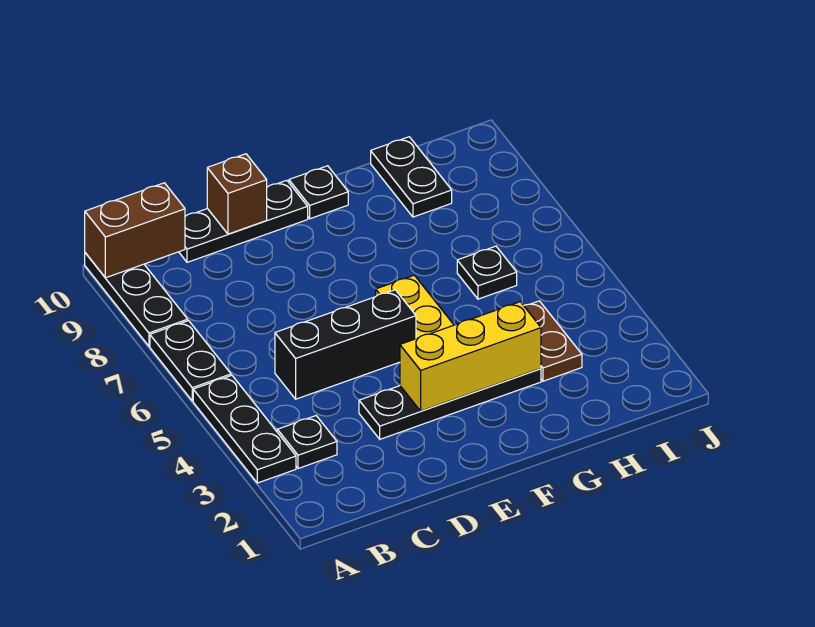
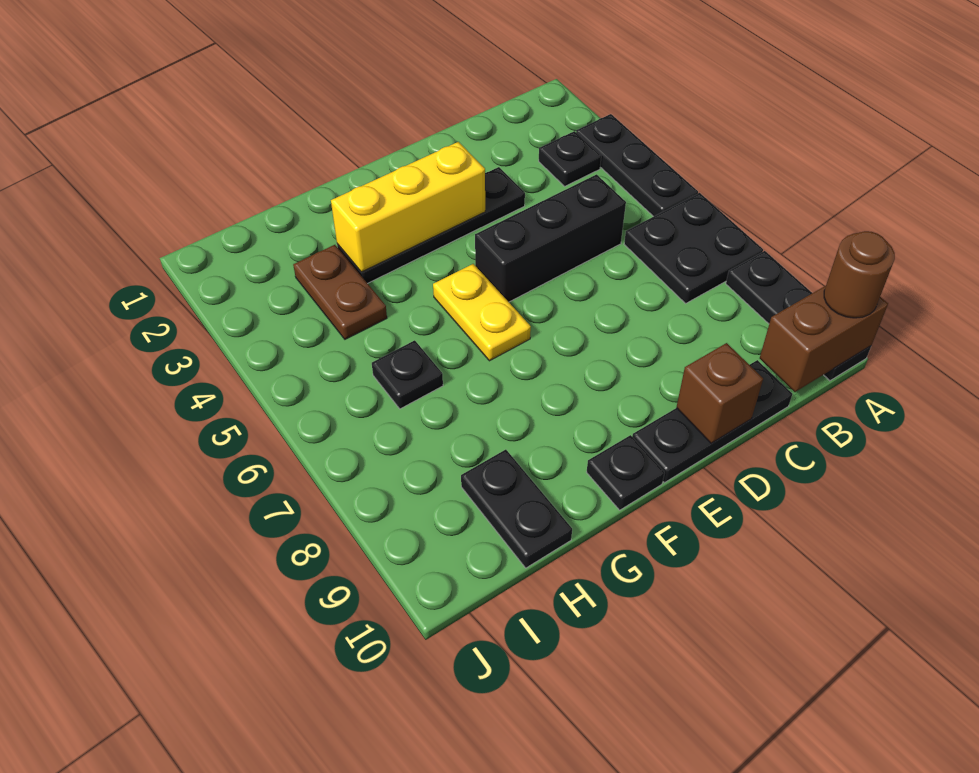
black 1x2 plate [150,321,231,401] -> black 2x2 plate [624,193,763,303]
none -> brown 1x1 round brick [824,231,895,318]

